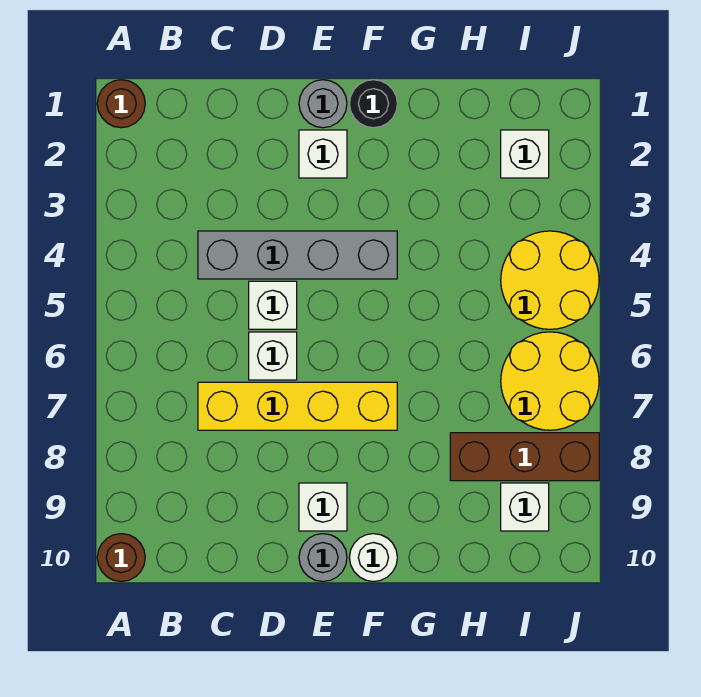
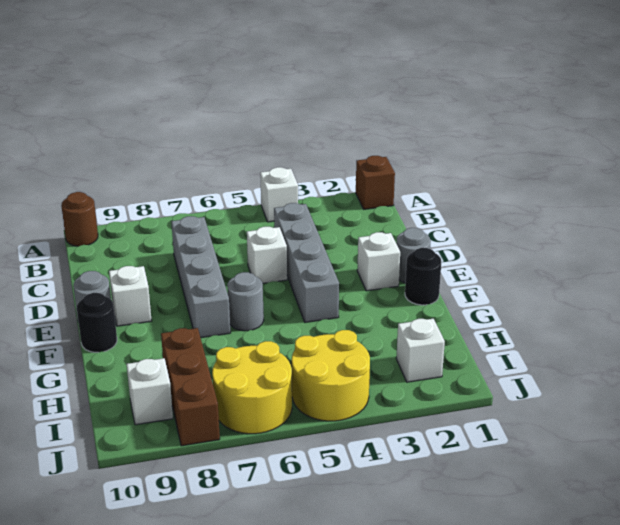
brown 1x1 round brick [97,80,145,128] -> brown 1x1 brick [356,156,395,209]
yellow 1x4 brick [198,382,397,430] -> grey 1x4 brick [171,216,231,338]
white 1x1 brick [249,332,297,380] -> white 1x1 brick moved to [260,167,298,222]
none -> grey 1x1 round brick [227,272,264,331]
white 1x1 round brick [349,534,397,582] -> black 1x1 round brick [77,293,117,352]

